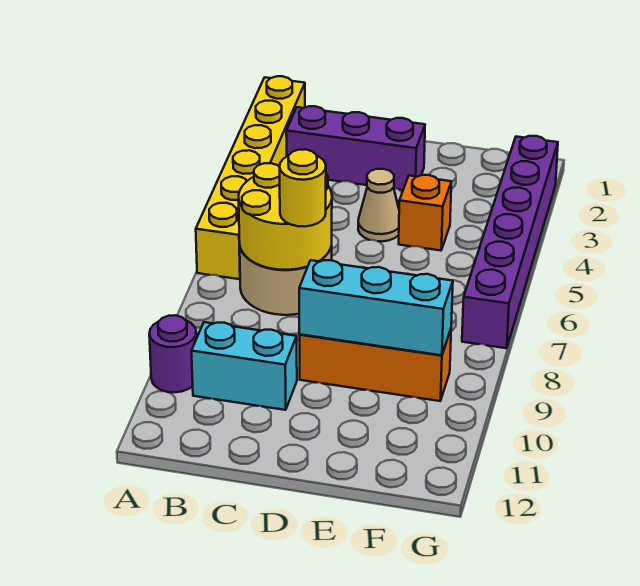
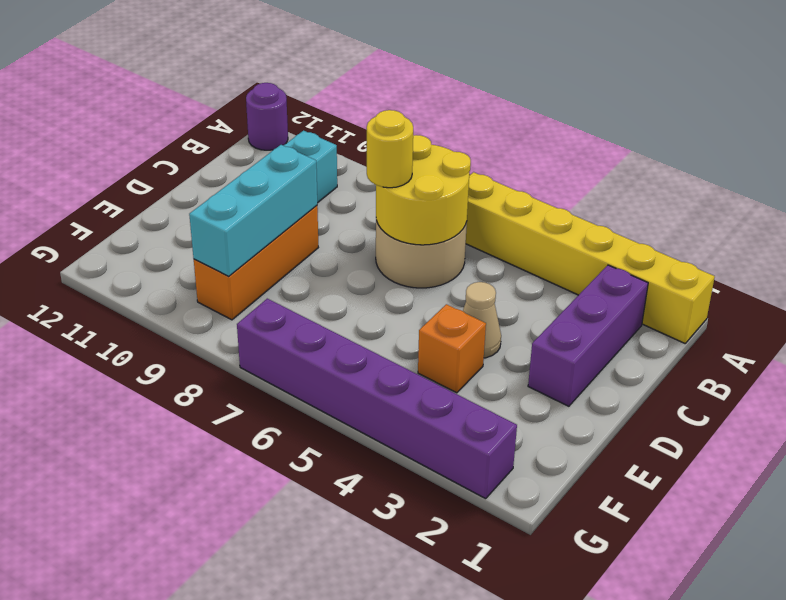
purple 1x1 round brick [149,315,196,392] -> purple 1x1 round brick moved to [246,83,288,150]

